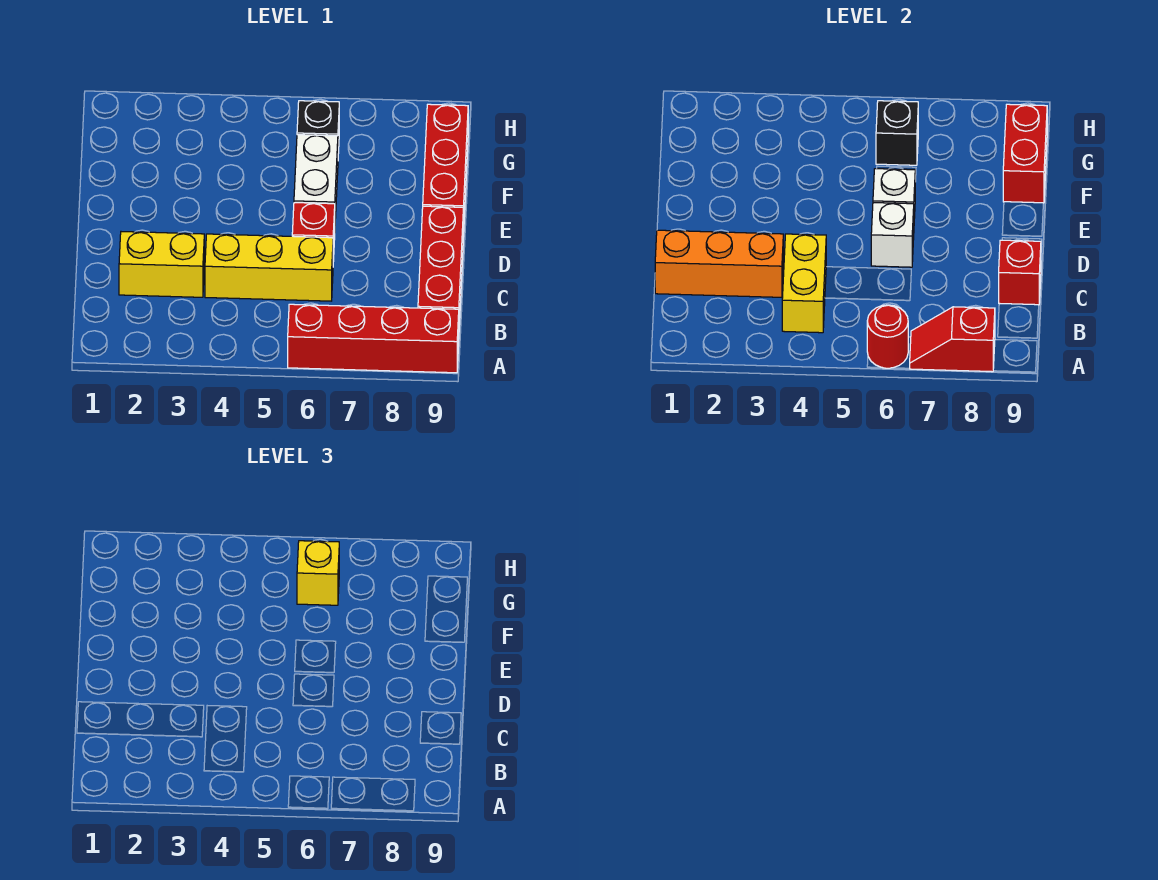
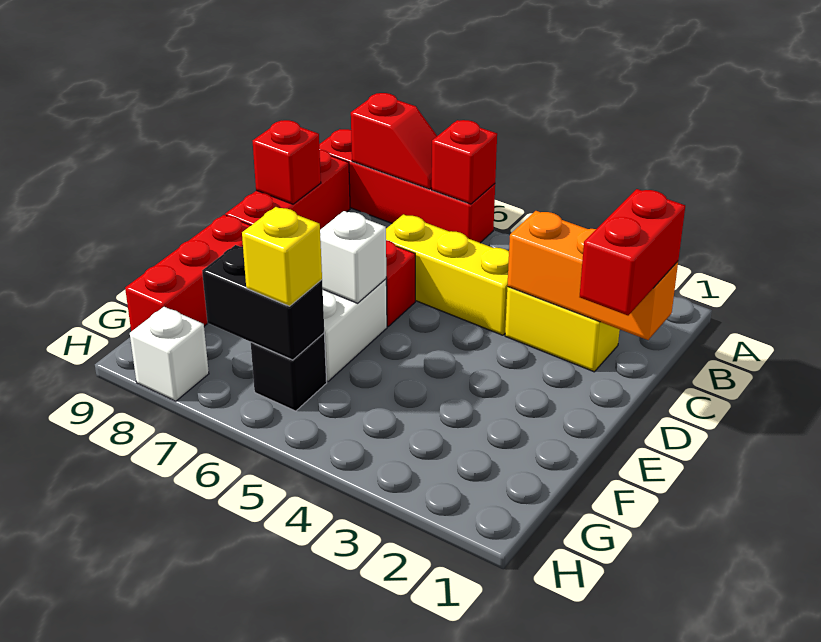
red 1x1 round brick [867,305,908,368] -> red 1x1 brick [432,120,497,204]
yellow 1x2 brick [782,234,826,333] -> none
white 1x1 brick [871,203,914,267] -> white 1x1 brick moved to [130,307,209,401]
red 1x2 brick [1003,104,1047,203] -> red 1x2 brick moved to [580,189,685,315]
black 1x1 brick [876,101,918,165] -> black 1x2 brick [202,245,324,360]

